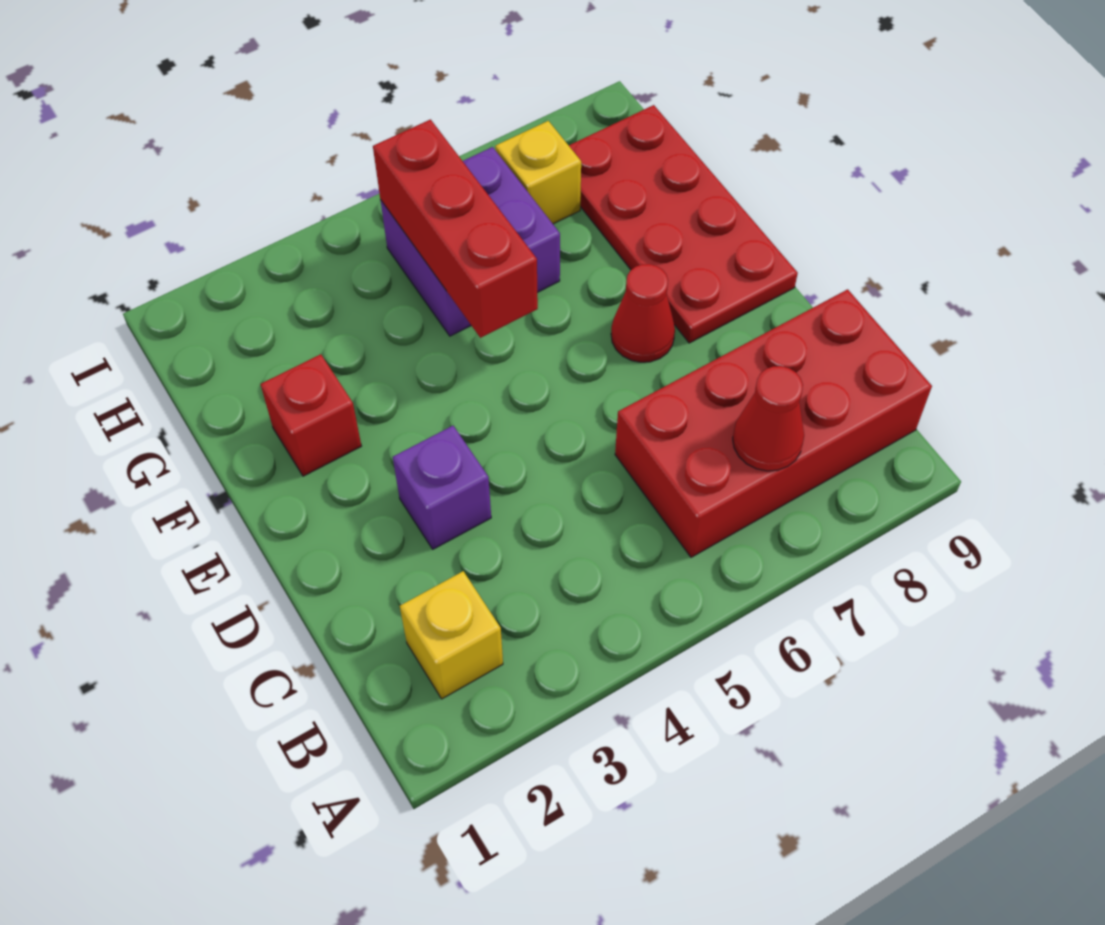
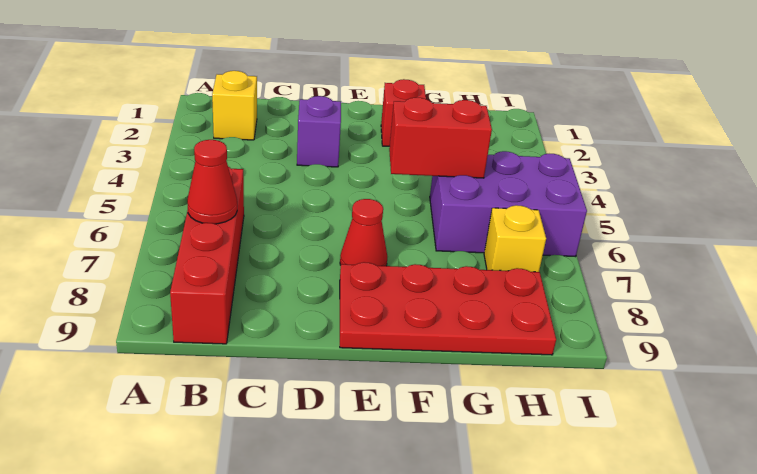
red 2x4 brick [615,289,932,557] -> red 1x4 brick [170,167,244,344]
red 1x3 brick [373,120,538,338] -> red 1x2 brick [389,98,492,178]
purple 2x2 brick [381,147,560,336] -> purple 2x3 brick [430,151,587,257]

